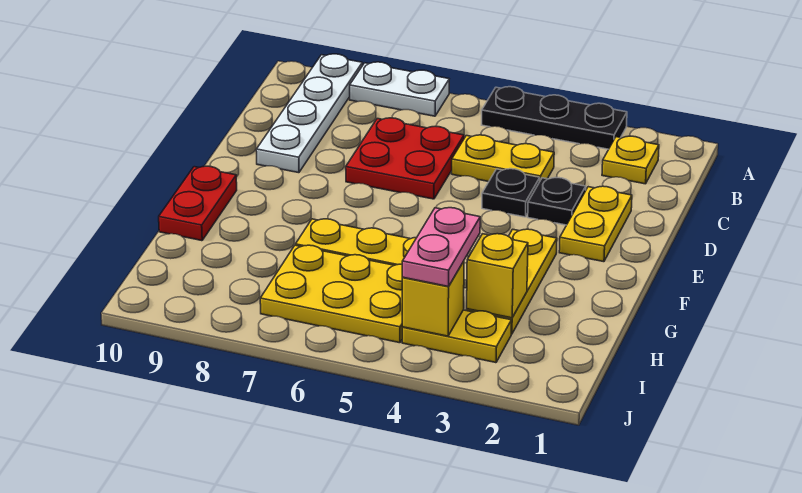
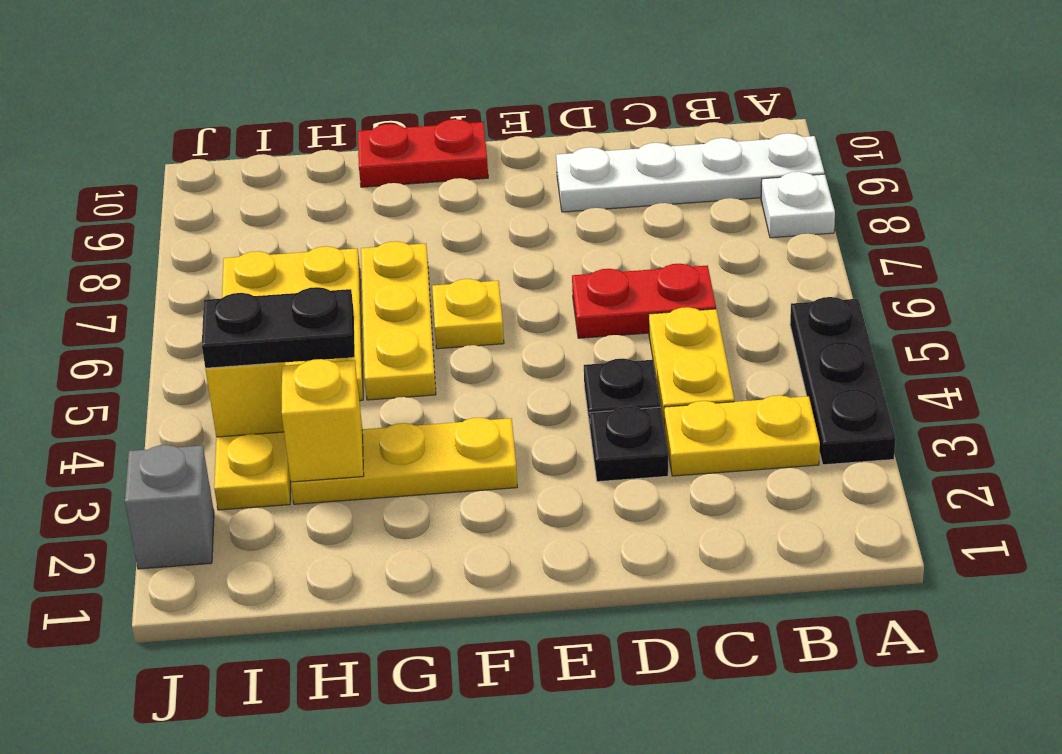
white 1x2 plate [350,62,449,116] -> white 1x1 plate [761,172,835,238]
yellow 1x1 plate [602,136,659,184] -> yellow 1x1 plate moved to [432,279,504,349]
red 2x2 plate [346,118,464,199] -> red 1x2 plate [572,264,716,338]
yellow 1x2 plate [559,186,632,262] -> yellow 1x2 plate moved to [664,395,820,476]
pink 1x2 plate [402,208,480,287] -> black 1x2 plate [202,287,355,368]
none -> grey 1x1 brick [125,445,214,569]

